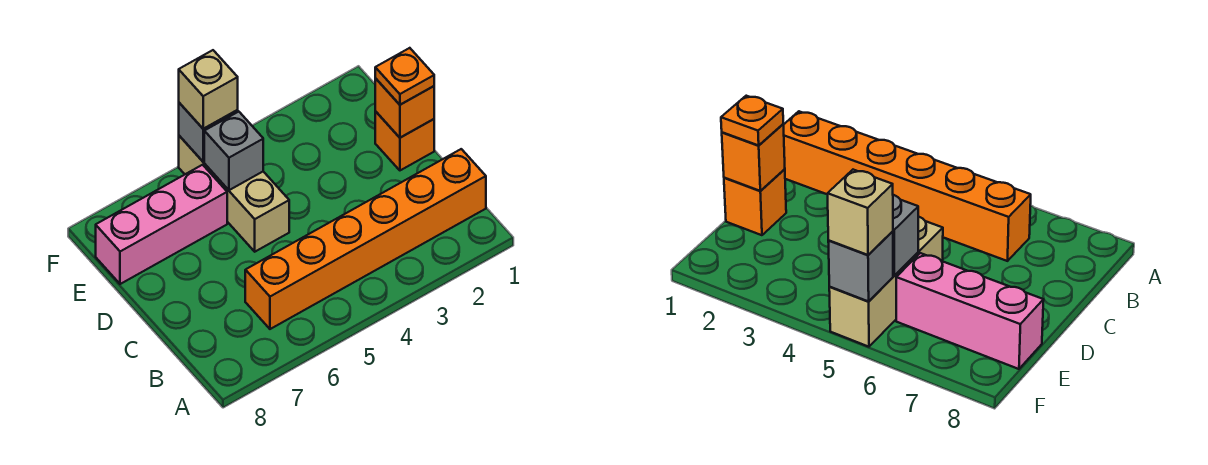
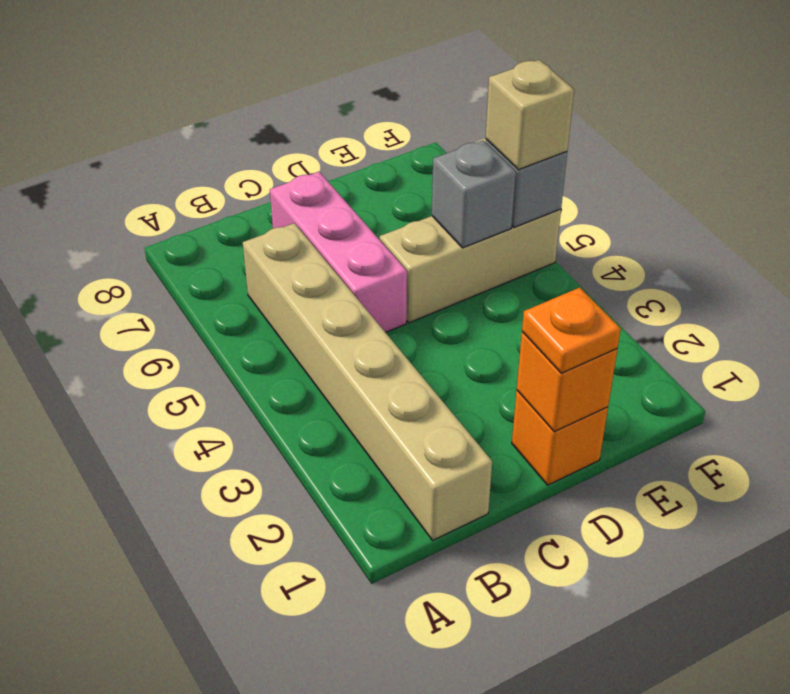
orange 1x6 brick [245,149,486,329] -> tan 1x6 brick [243,223,492,540]
pink 1x3 brick [96,165,227,284] -> pink 1x3 brick moved to [270,172,407,333]

